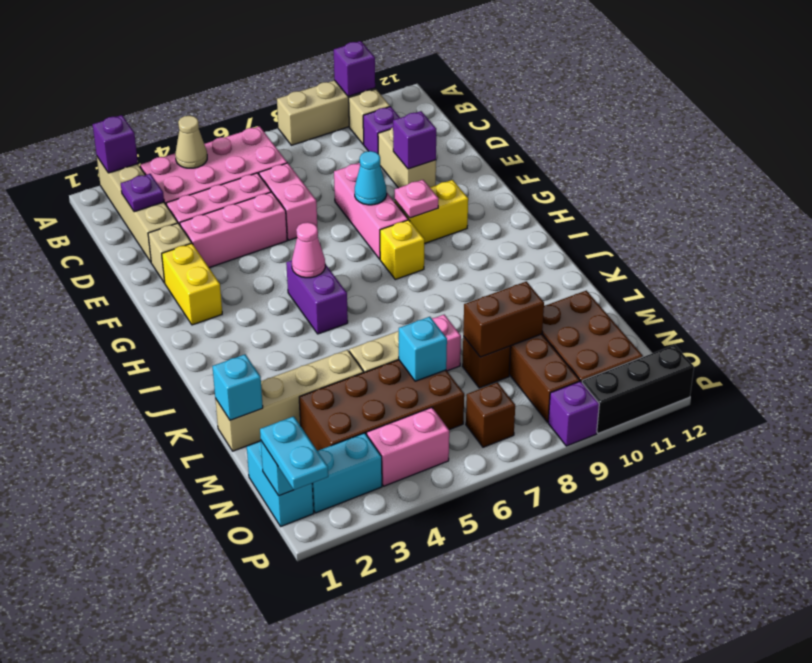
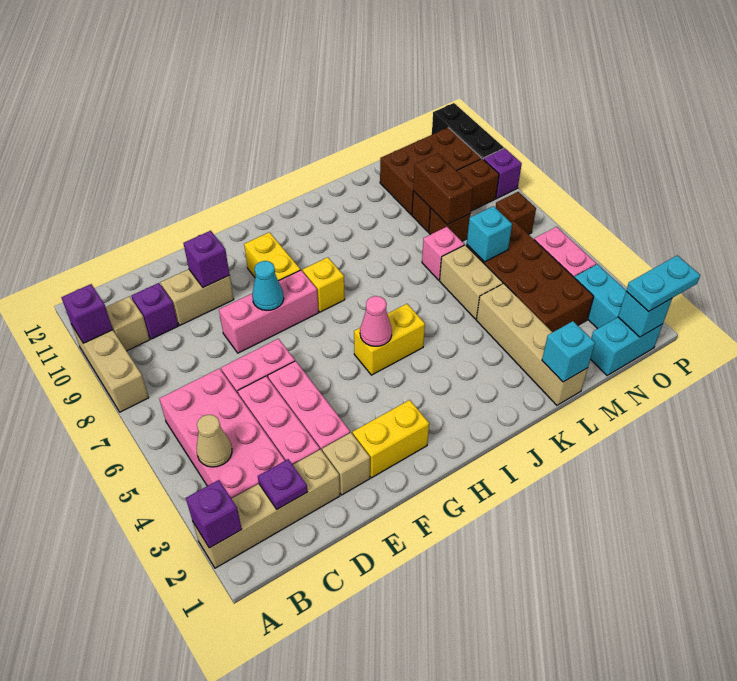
pink 1x1 plate [395,180,439,218] -> none
purple 1x2 brick [286,260,348,334] -> yellow 1x2 brick [354,304,425,375]

